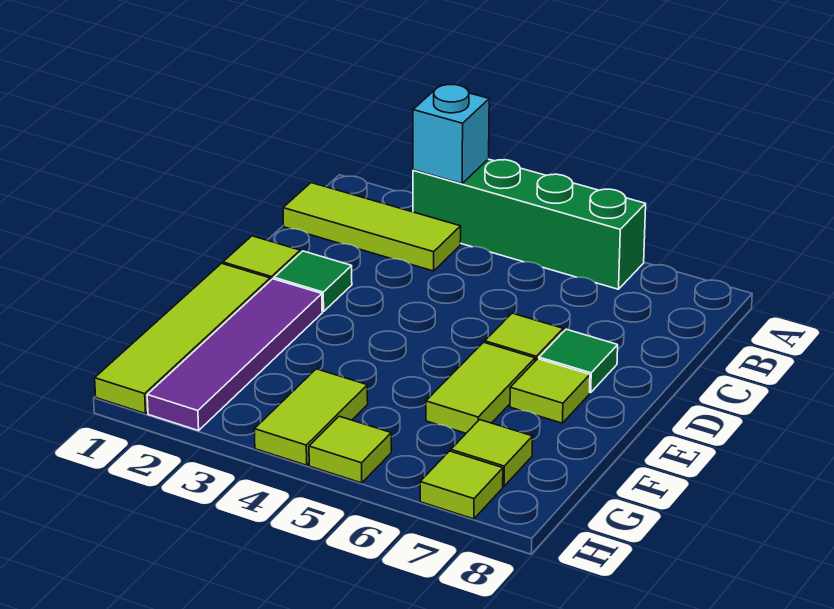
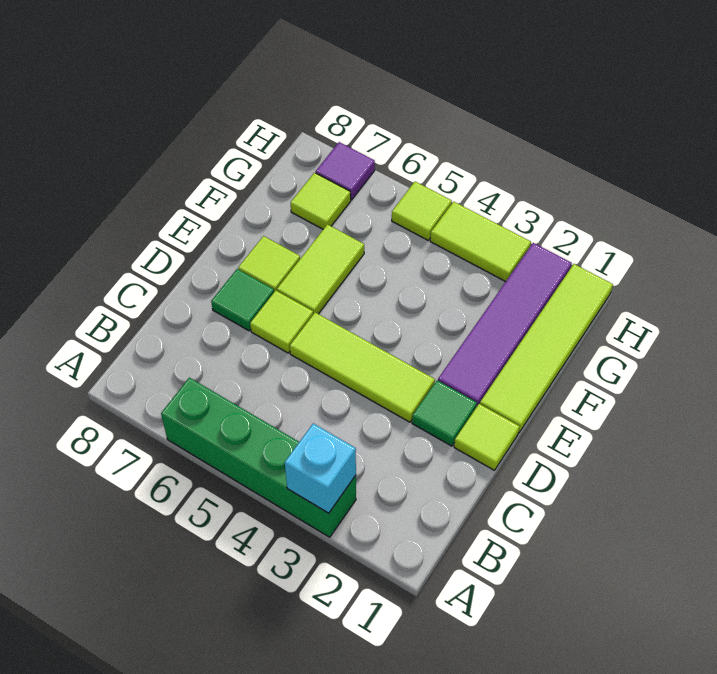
lime 1x3 tile [283,183,461,271] -> lime 1x3 tile moved to [290,312,435,422]
lime 1x2 tile [254,369,368,465] -> lime 1x2 tile turned to [430,202,531,282]
lime 1x1 tile [420,451,503,519] -> purple 1x1 tile [316,142,375,200]

